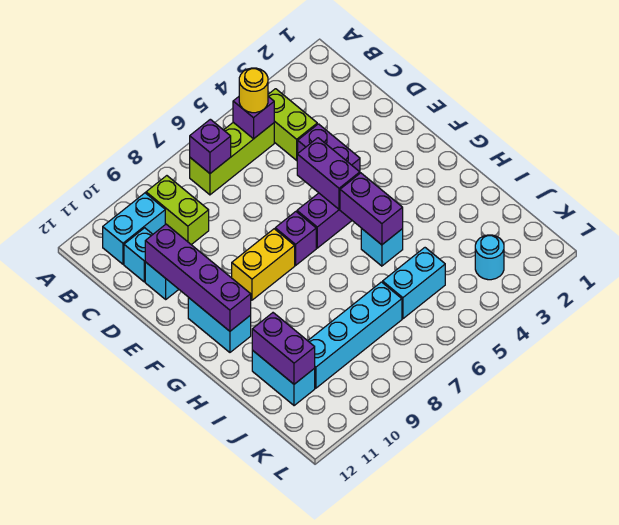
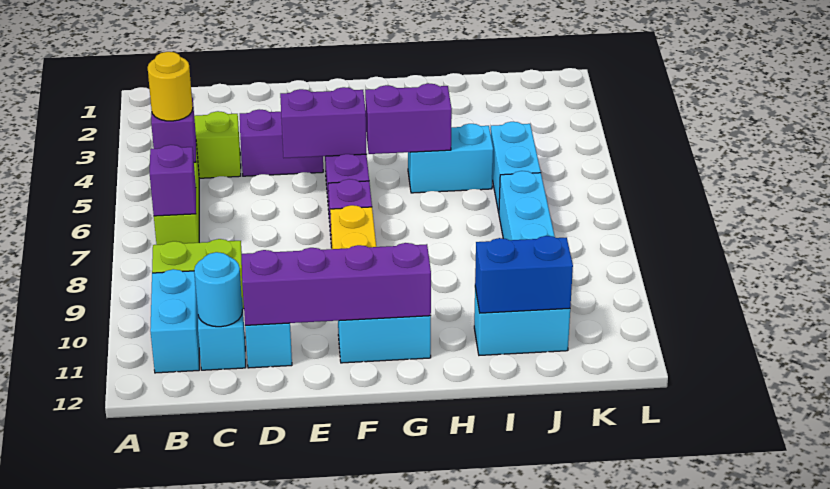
cyan 1x1 brick [361,229,403,266] -> cyan 1x2 brick [408,124,493,193]
purple 1x2 brick [252,313,315,384] -> blue 1x2 brick [475,236,573,313]
cyan 1x1 round brick [475,235,504,280] -> cyan 1x1 round brick moved to [194,252,243,327]

